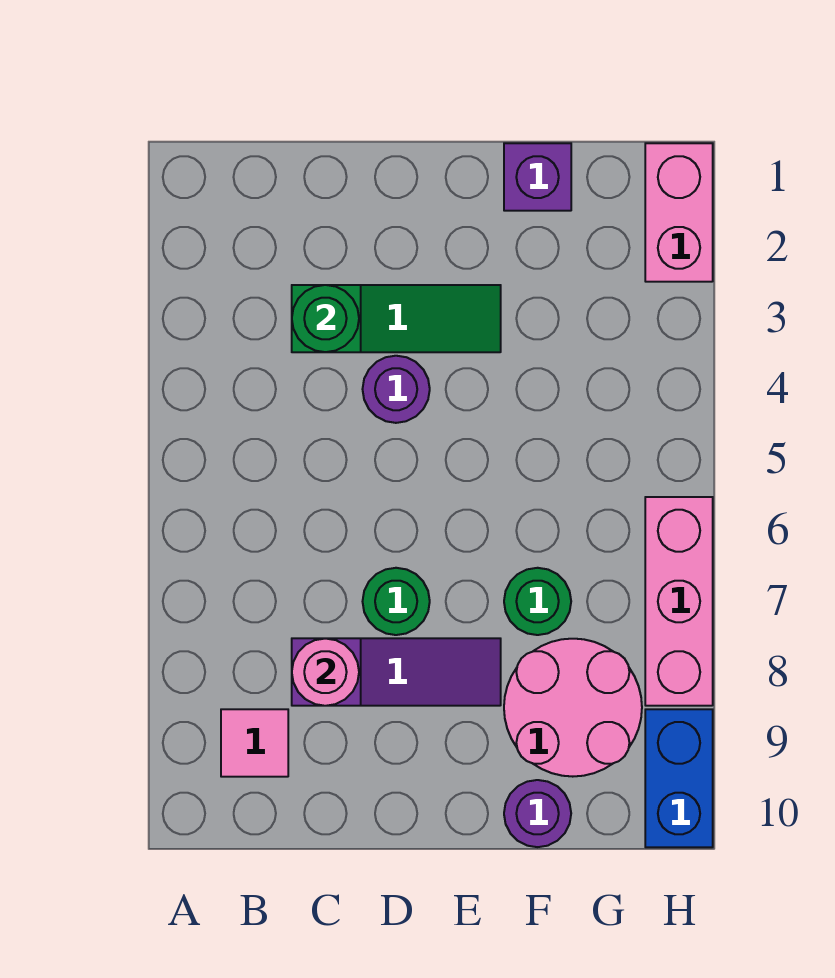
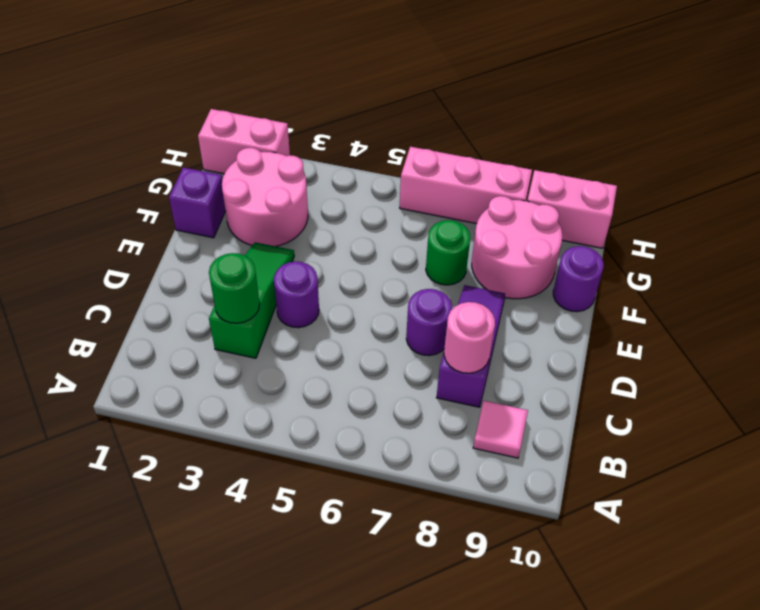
green 1x1 round brick [363,568,430,635] -> purple 1x1 round brick [406,289,452,356]
none -> pink 2x2 round brick [222,148,308,246]
blue 1x2 brick [645,709,713,847] -> pink 1x2 brick [527,170,617,248]

